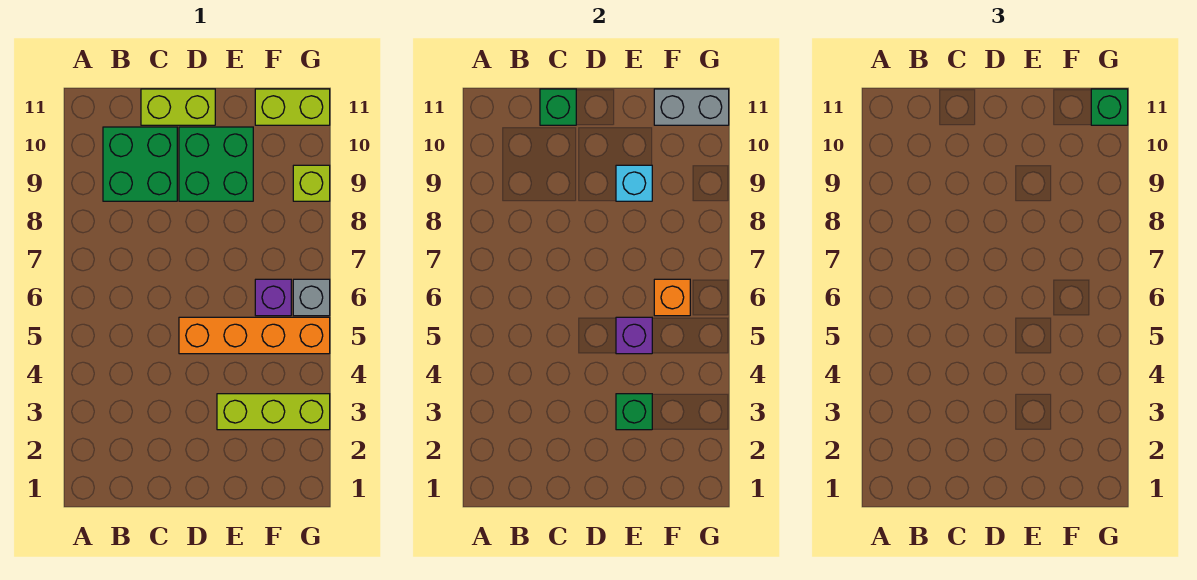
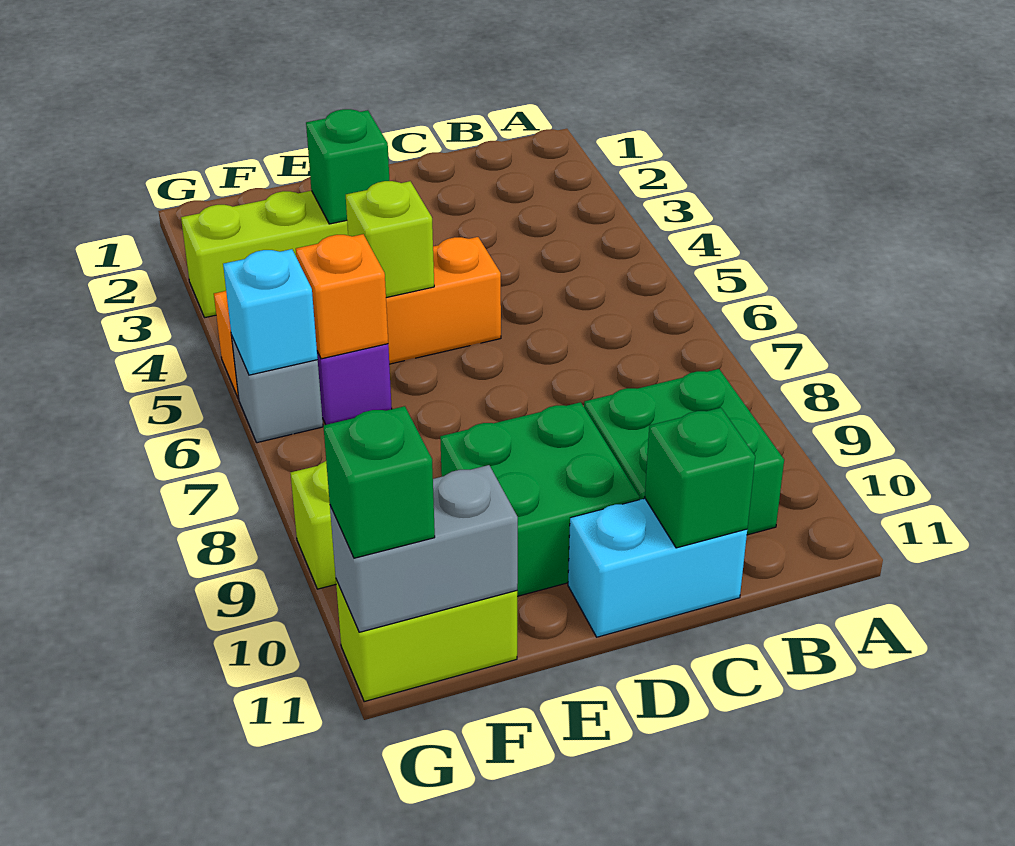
lime 1x2 brick [141,89,215,125] -> cyan 1x2 brick [568,498,747,637]
purple 1x1 brick [616,317,652,354] -> lime 1x1 brick [346,181,434,298]
cyan 1x1 brick [616,165,652,201] -> cyan 1x1 brick moved to [223,249,318,375]

